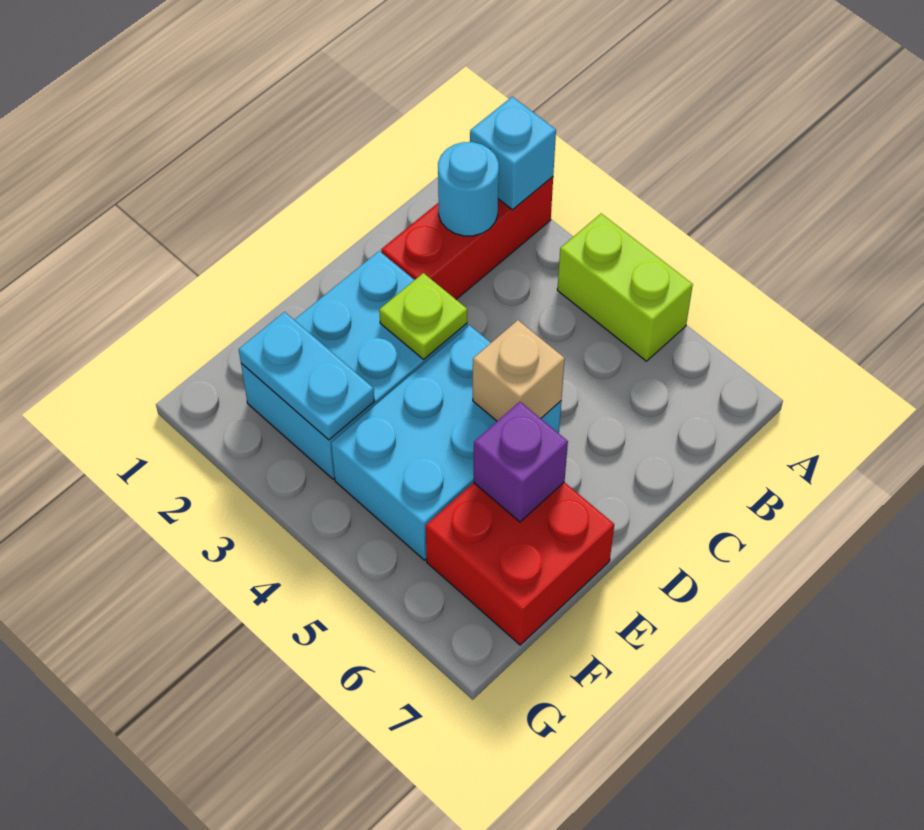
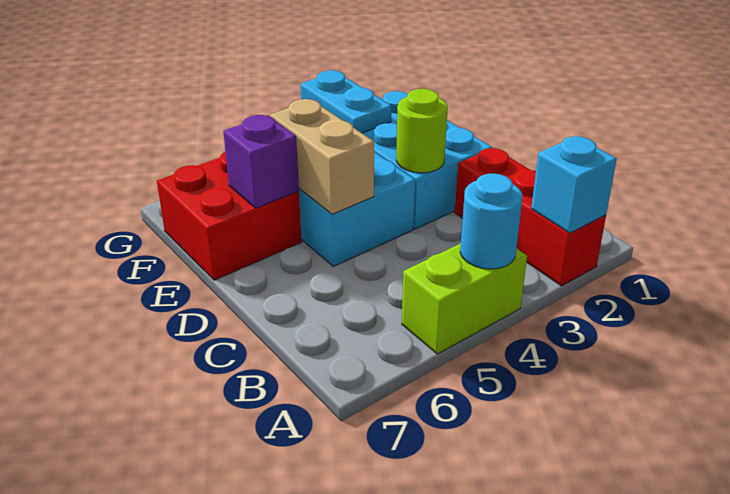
cyan 1x1 round brick [438,142,499,236] -> cyan 1x1 round brick moved to [460,173,522,269]
lime 1x1 plate [379,273,467,359] -> lime 1x1 round brick [396,89,448,173]
tan 1x1 brick [473,320,565,421] -> tan 1x2 brick [270,99,374,214]
cyan 1x2 plate [239,312,374,440] -> cyan 1x2 plate turned to [300,70,391,133]

